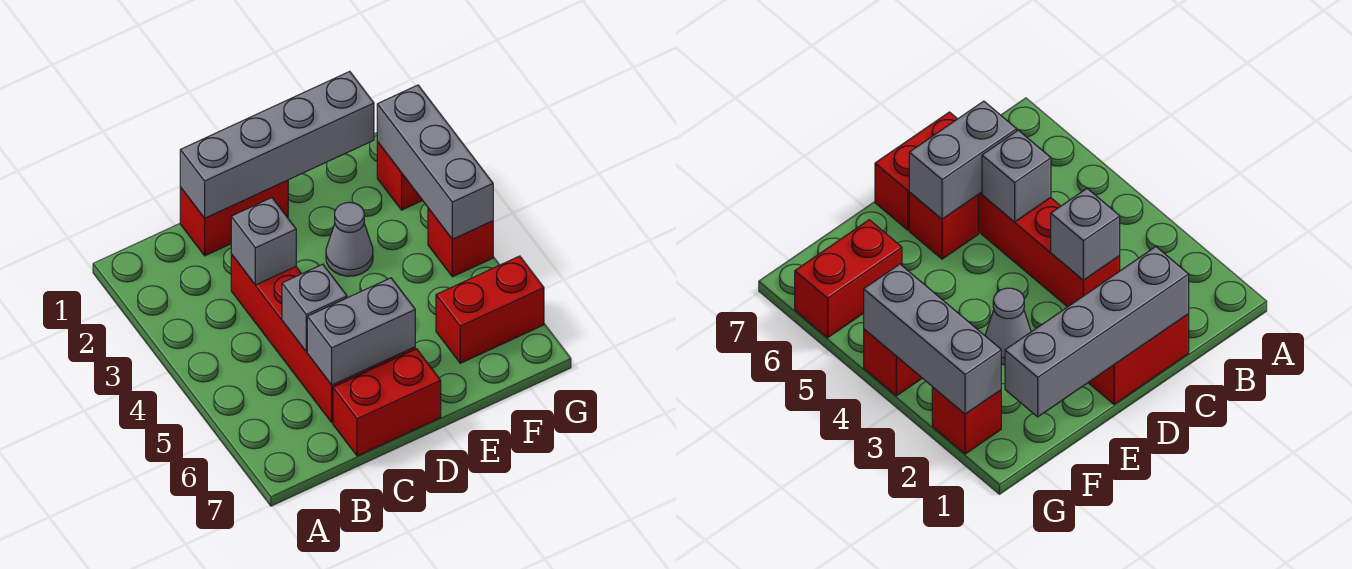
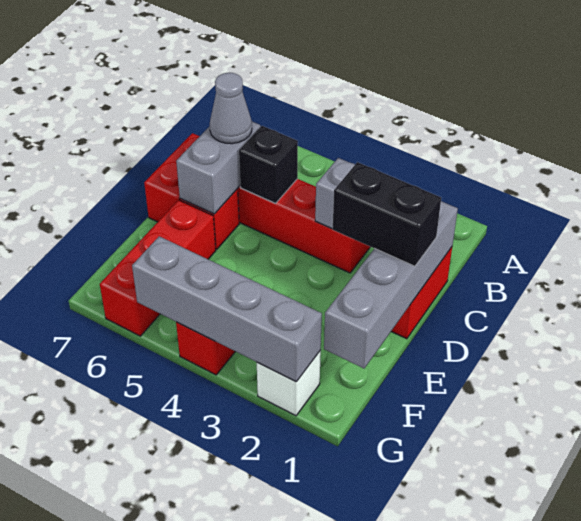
grey 1x1 brick [282,264,347,352] -> black 1x1 brick [239,126,298,203]
none -> black 1x2 brick [333,162,441,266]
grey 1x1 cone [326,202,373,276] -> grey 1x1 cone moved to [210,73,252,144]
red 1x2 brick [436,256,544,363] -> red 1x3 brick [100,200,216,336]
red 1x1 brick [377,142,423,210] -> white 1x1 brick [257,350,321,416]
grey 1x3 brick [377,85,493,239] -> grey 1x4 brick [132,236,322,382]

